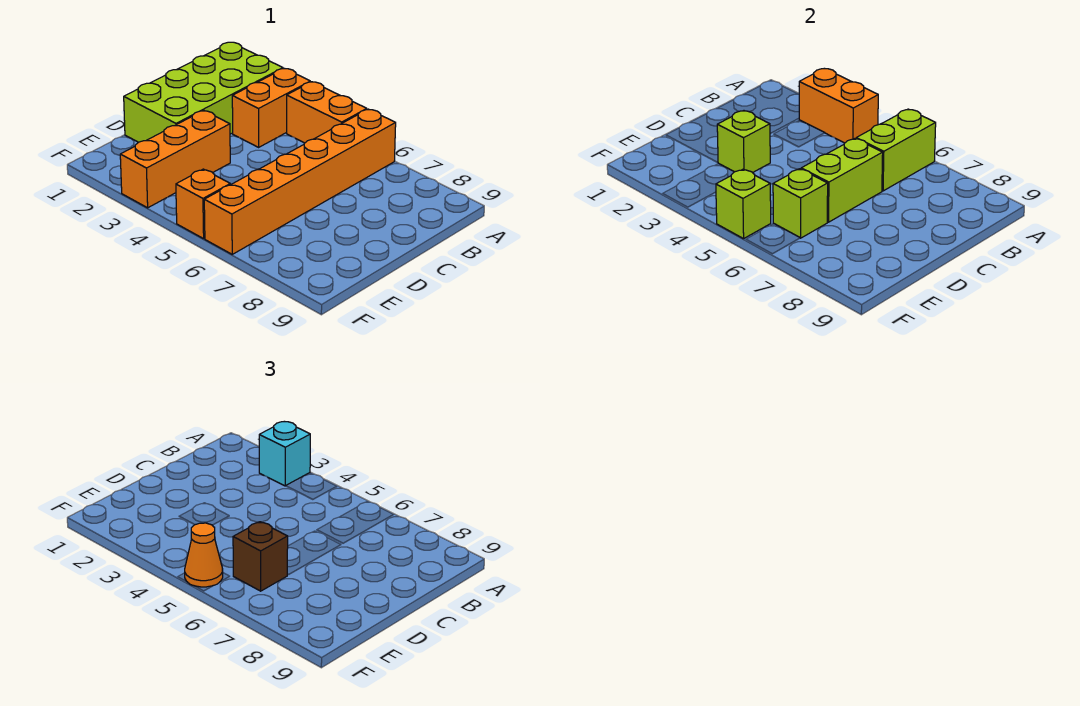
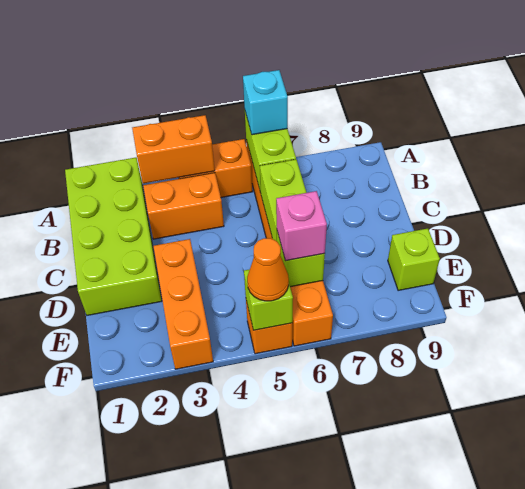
orange 1x2 brick [232,69,310,147] -> orange 1x2 brick turned to [143,173,224,239]
cyan 1x1 brick [259,422,310,486] -> cyan 1x1 brick moved to [243,70,288,135]
lime 1x1 brick [717,111,770,173] -> lime 1x1 brick moved to [388,228,440,291]
brown 1x1 brick [233,522,288,591] -> pink 1x1 brick [276,191,327,261]

